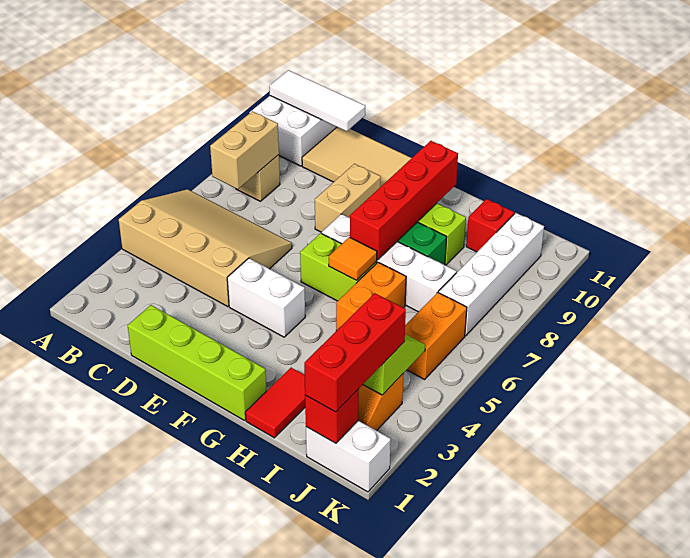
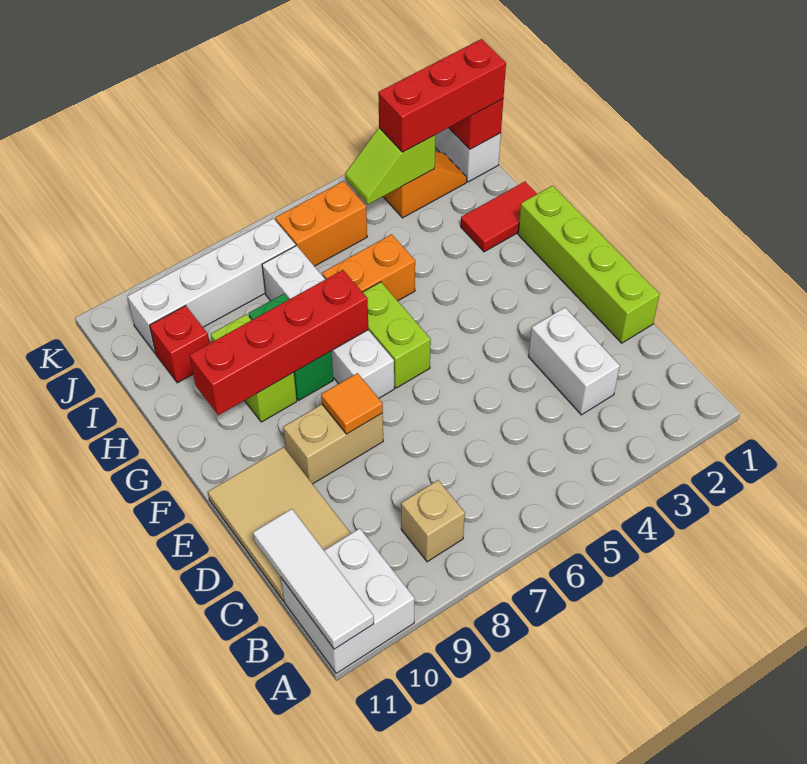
tan 3x4 slope [119,189,292,307] -> none
tan 1x2 brick [210,111,279,189] -> none
white 1x2 brick [227,258,305,337] -> white 1x2 brick moved to [528,307,620,415]
orange 1x1 tile [329,237,377,280] -> orange 1x1 tile moved to [321,373,383,434]

